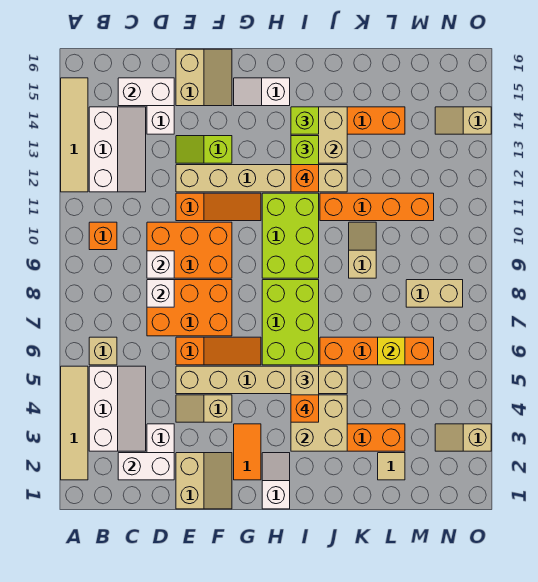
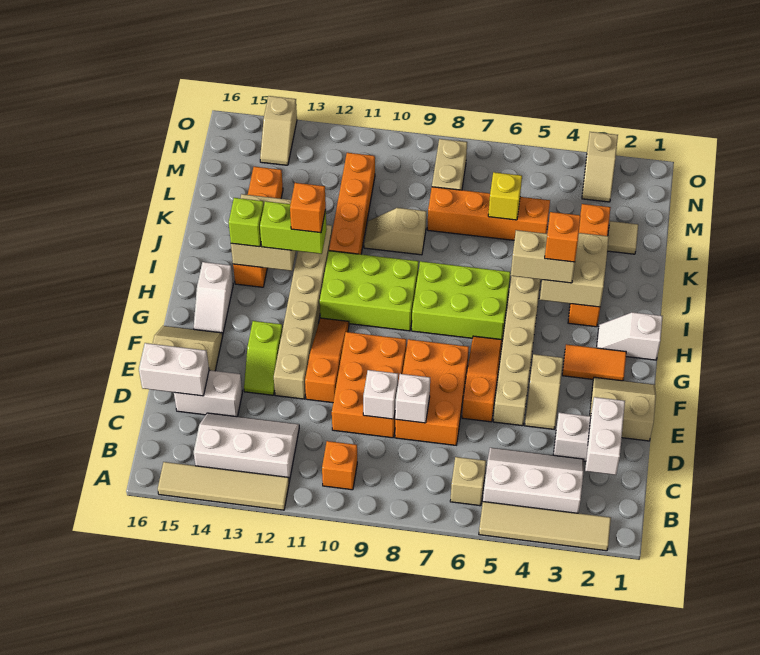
white 1x2 brick [118,78,174,106] -> white 1x2 brick turned to [139,343,209,396]
orange 1x4 brick [320,337,434,365] -> orange 1x4 brick turned to [427,187,550,240]

